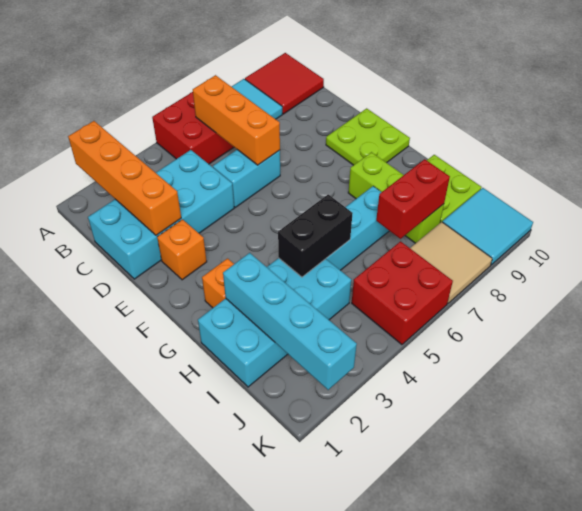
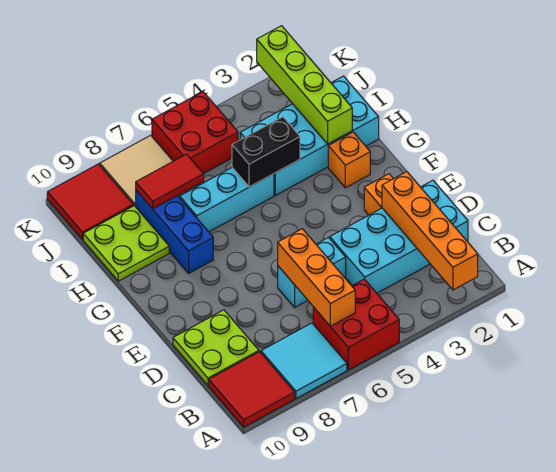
lime 2x2 plate [326,108,410,165] -> lime 2x2 plate moved to [173,310,259,385]
lime 1x3 brick [348,152,444,243] -> blue 1x3 brick [136,190,213,273]
cyan 1x4 brick [223,253,357,390] -> lime 1x4 brick [257,26,352,144]
red 1x2 brick [376,159,450,239] -> red 1x2 tile [136,154,204,209]
cyan 2x2 tile [443,188,533,265] -> red 2x2 tile [47,164,133,240]

